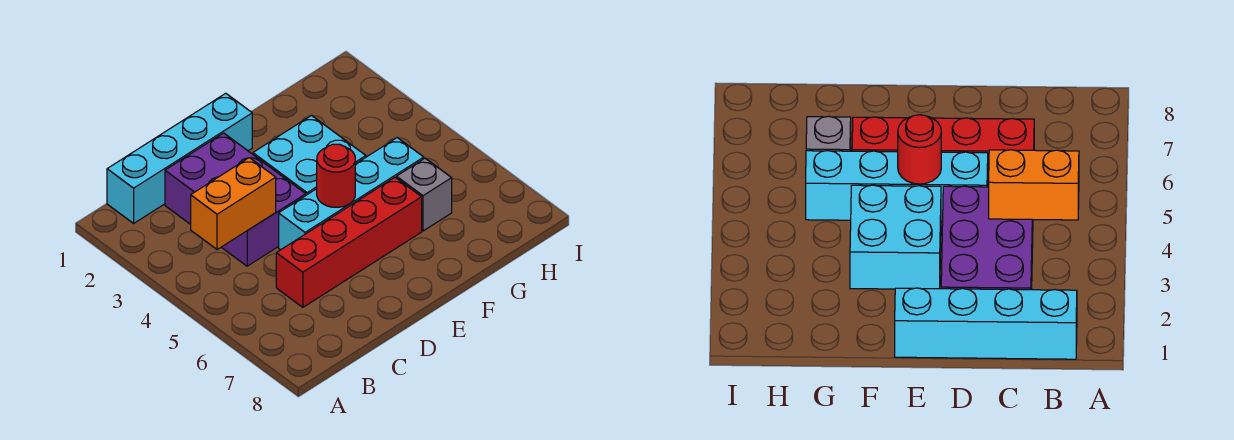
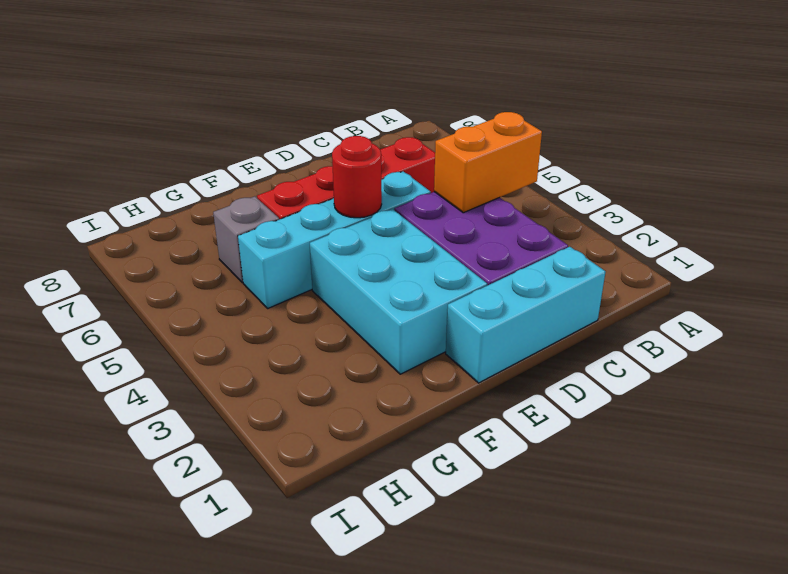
cyan 1x4 brick [107,93,252,223] -> cyan 1x3 brick [446,247,605,383]
cyan 2x2 brick [253,116,366,195] -> cyan 2x3 brick [310,209,487,374]

